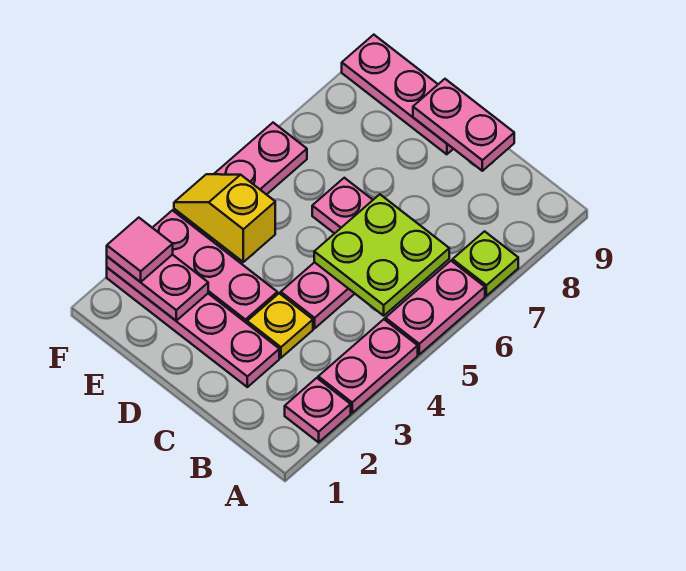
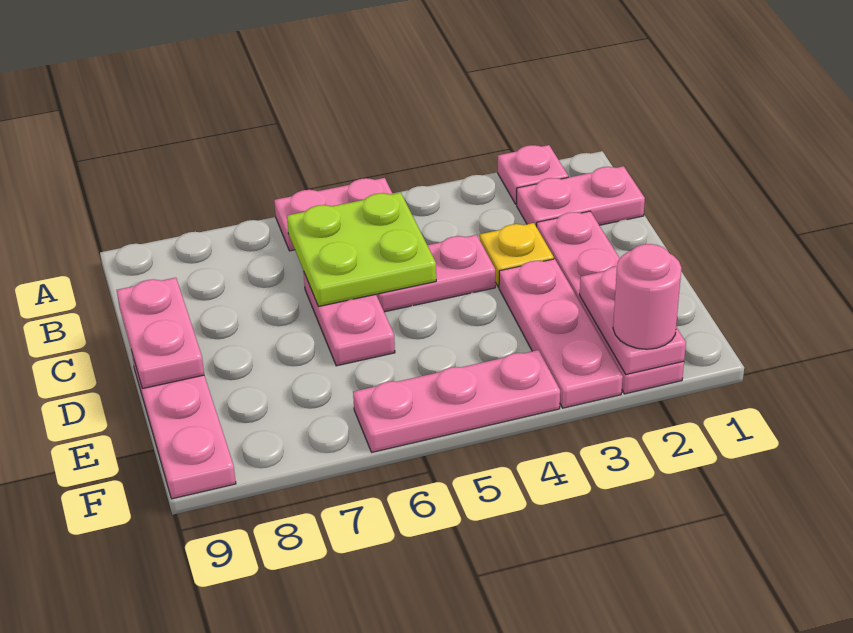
pink 1x2 plate [318,319,418,413] -> pink 1x2 plate moved to [517,166,645,227]
lime 1x1 plate [453,231,518,296] -> none
yellow 1x2 slope [174,174,275,262] -> none
pink 1x1 tile [107,218,173,282] -> pink 1x1 round brick [613,244,682,349]

